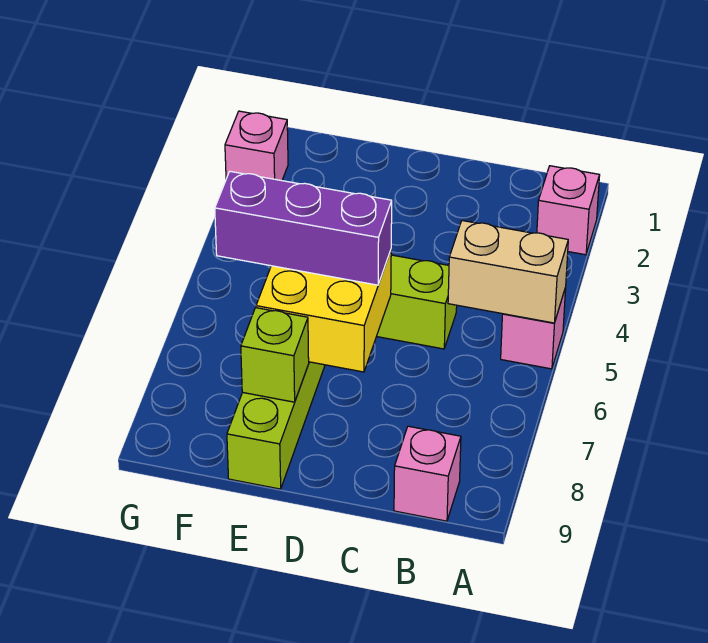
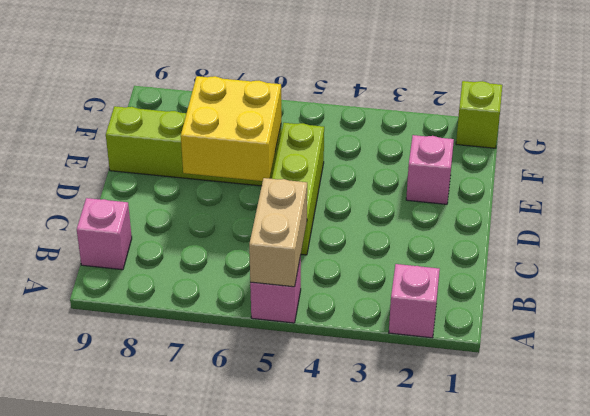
purple 1x3 brick [215,171,392,285] -> none
lime 1x1 brick [241,308,309,402] -> lime 1x1 brick moved to [456,81,502,148]
pink 1x1 brick [225,111,288,181] -> pink 1x1 brick moved to [406,135,454,204]

